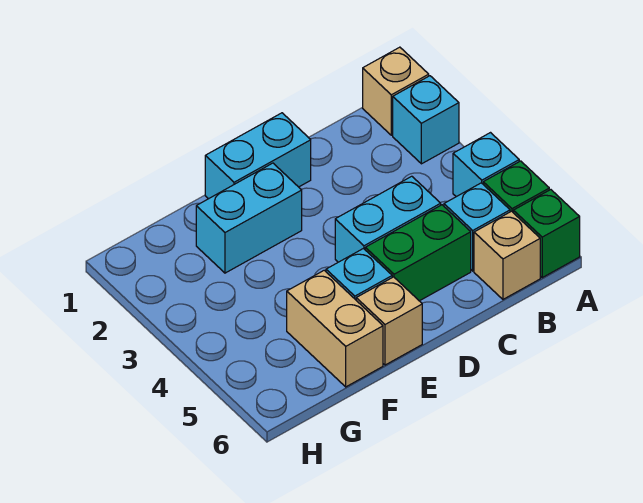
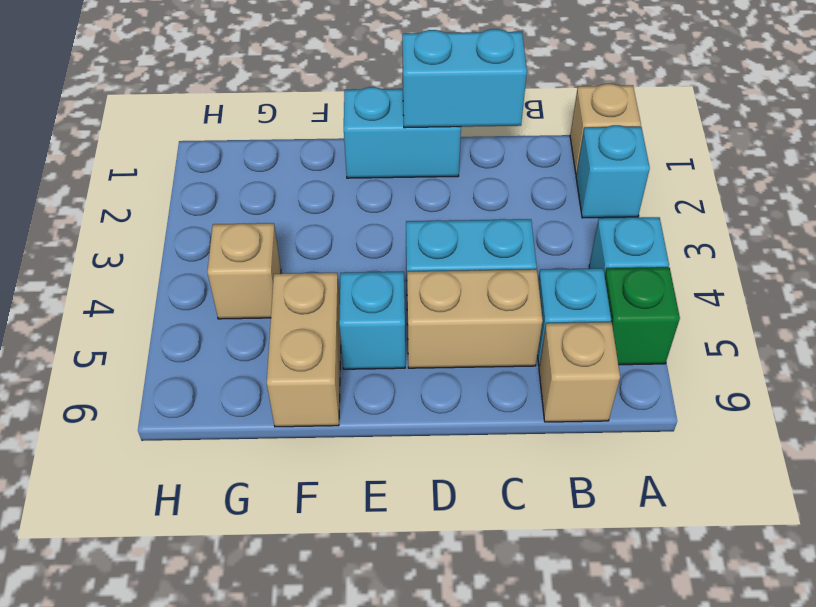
green 1x1 brick [513,190,580,278] -> none
green 1x2 brick [365,205,471,301] -> tan 1x2 brick [407,269,543,368]
cyan 1x2 brick [196,163,302,273] -> cyan 1x2 brick moved to [402,29,527,128]
tan 1x1 brick [356,277,422,365] -> tan 1x1 brick moved to [207,223,281,319]

